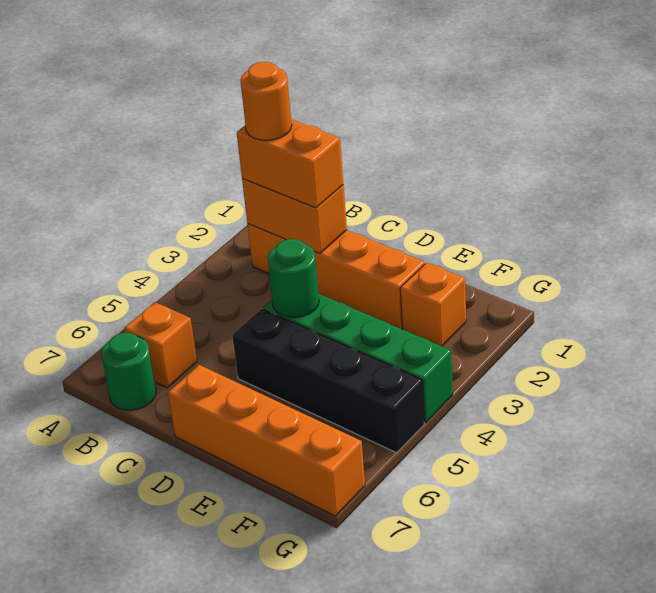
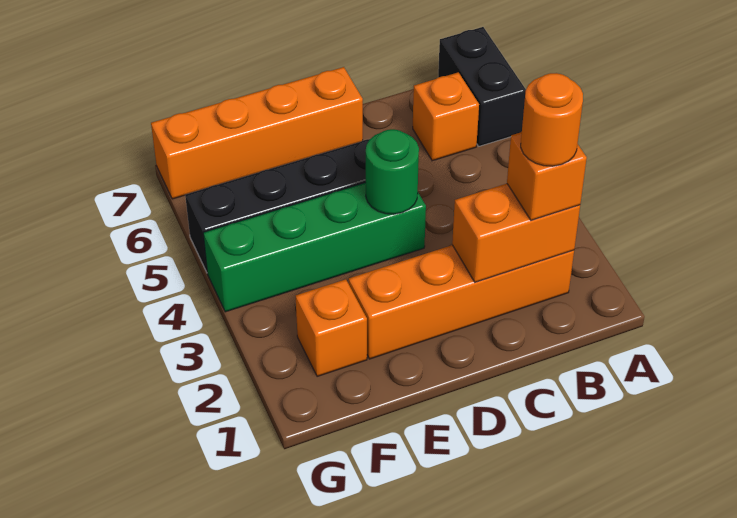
none -> black 1x2 brick [438,27,526,146]
orange 1x2 brick [237,119,343,208] -> orange 1x1 brick [507,132,587,220]
green 1x1 round brick [101,333,156,410] -> none

